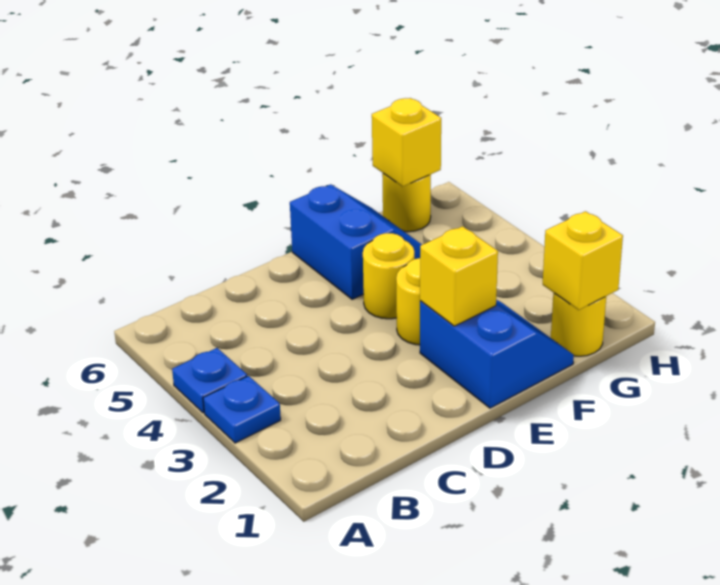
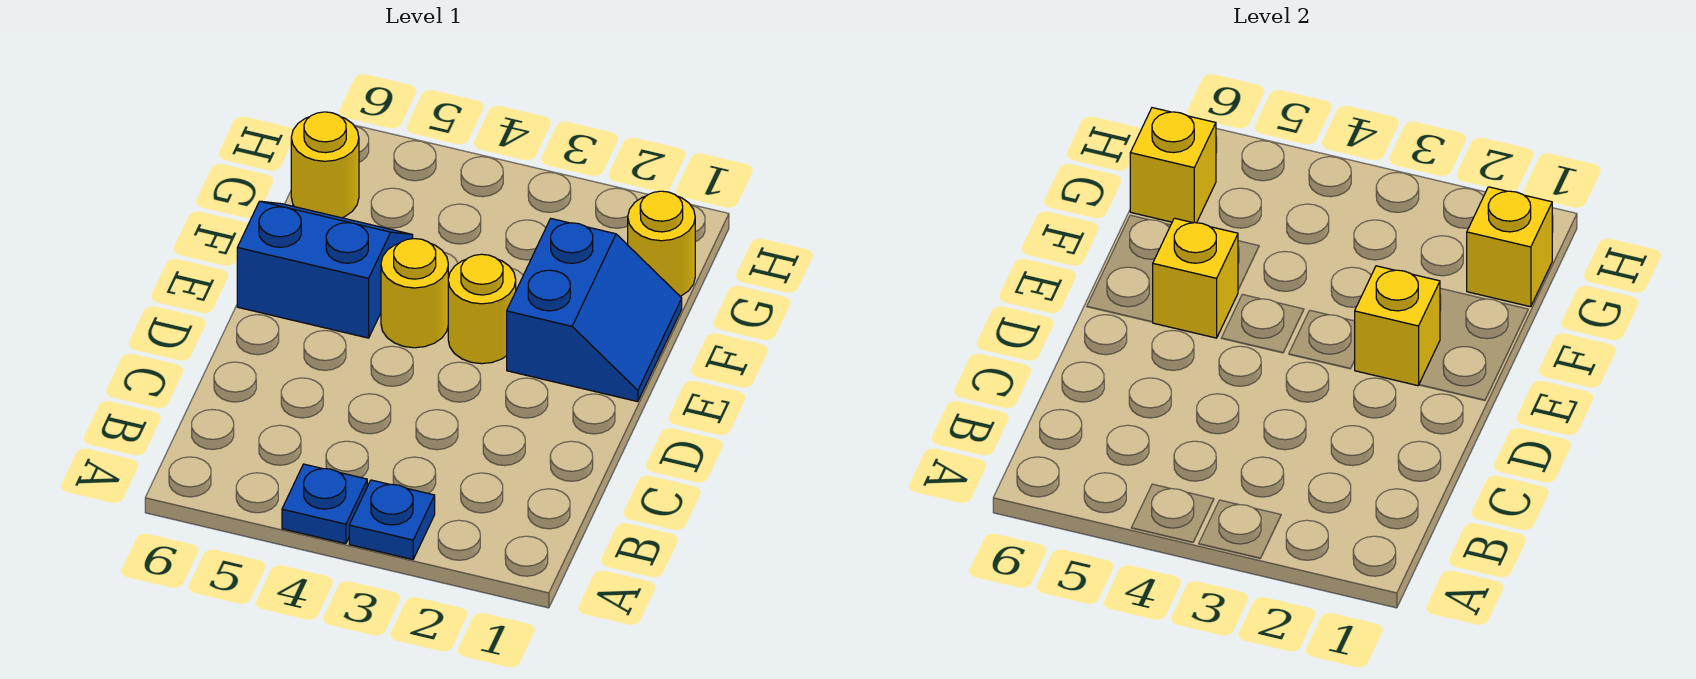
blue 2x2 slope [420,300,574,408] -> blue 2x2 slope turned to [507,219,682,402]
none -> yellow 1x1 brick [1153,218,1238,338]

